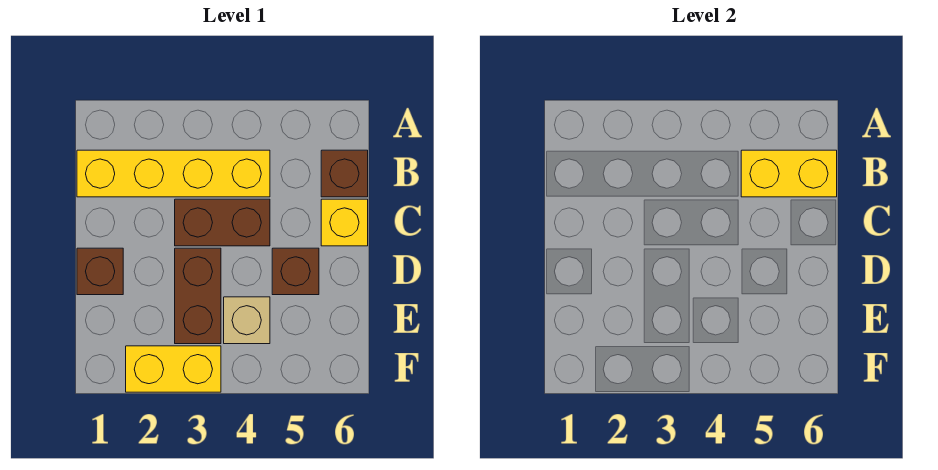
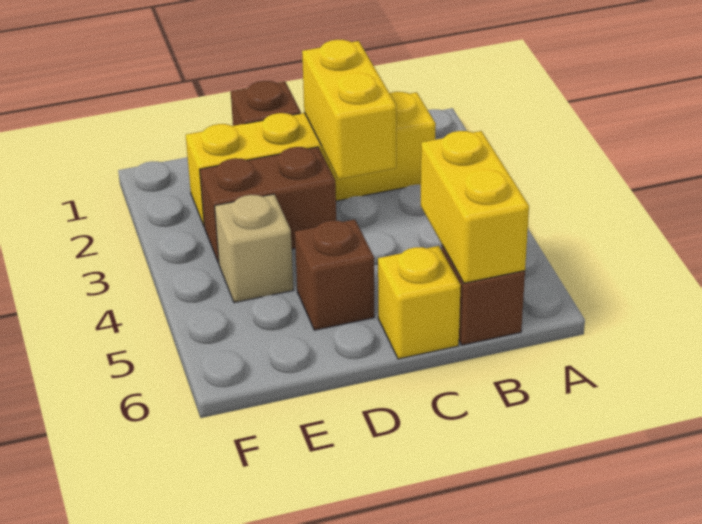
yellow 1x4 brick [77,150,270,197] -> yellow 1x4 brick turned to [186,92,436,225]
brown 1x2 brick [175,199,270,246] -> none
yellow 1x2 brick [126,346,221,392] -> yellow 1x2 brick moved to [302,40,396,179]

